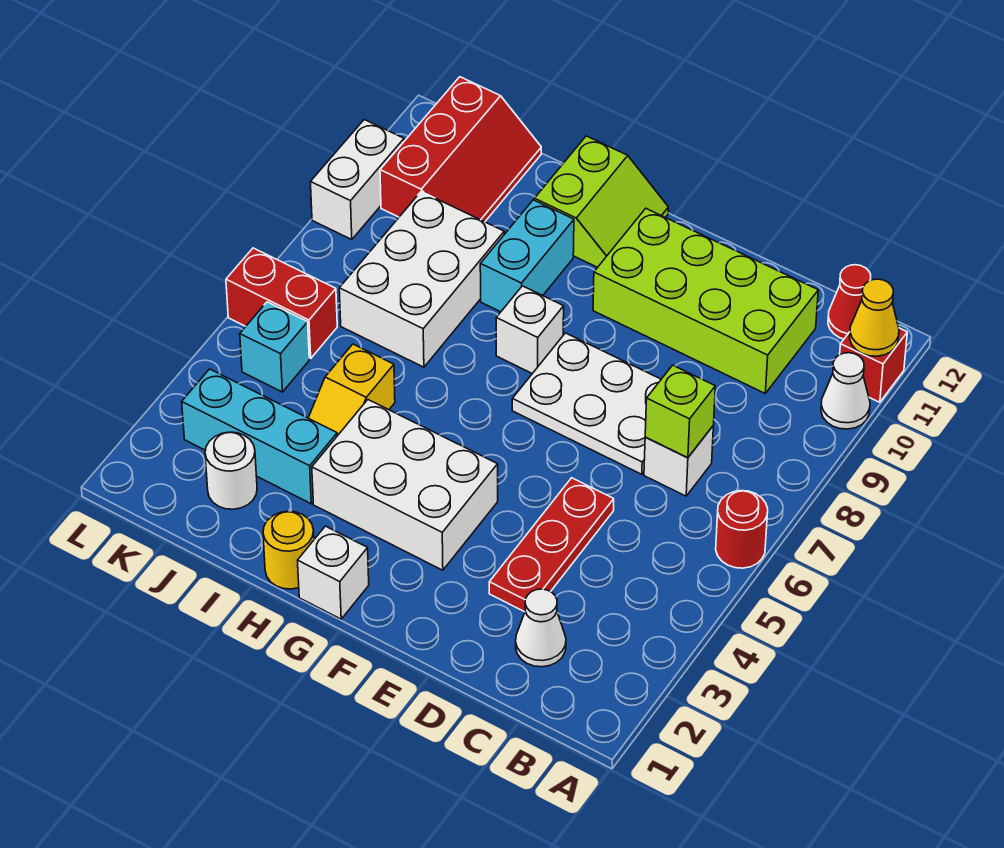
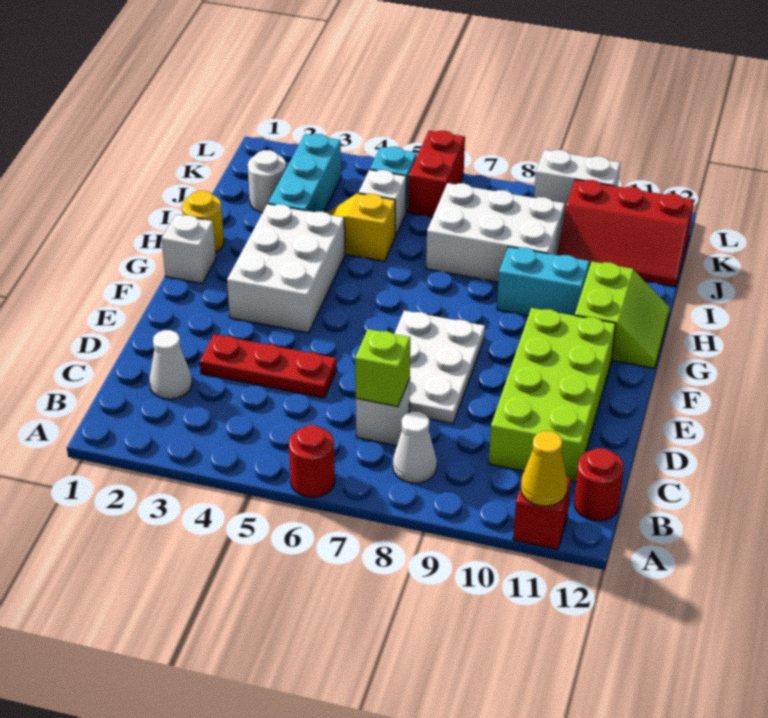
white 1x1 cone [821,353,870,429] -> white 1x1 cone moved to [393,412,437,483]
red 1x1 cone [828,265,871,339] -> red 1x1 round brick [574,448,624,521]
white 1x1 brick [496,286,564,374] -> white 1x1 brick moved to [358,170,406,236]
lime 2x2 slope [534,136,668,267] -> lime 2x2 slope turned to [575,262,670,368]

